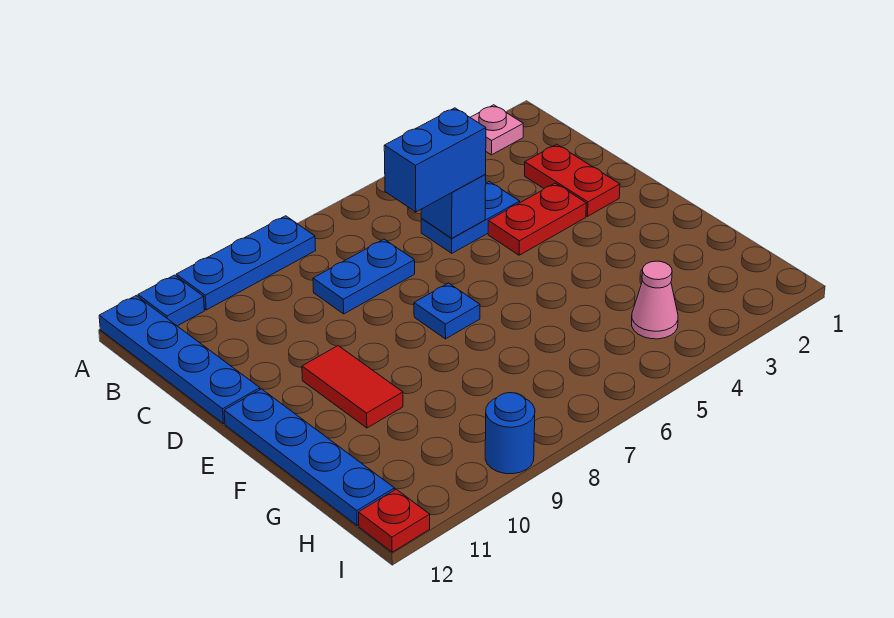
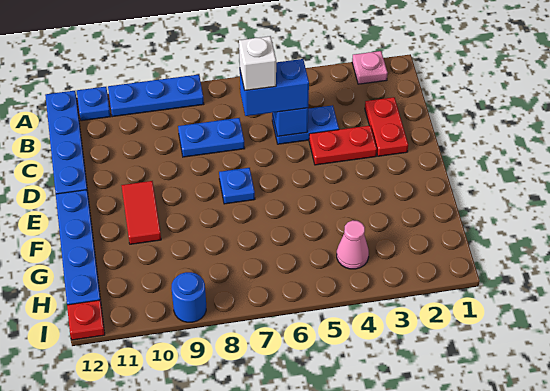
none -> white 1x1 brick [239,36,276,91]

